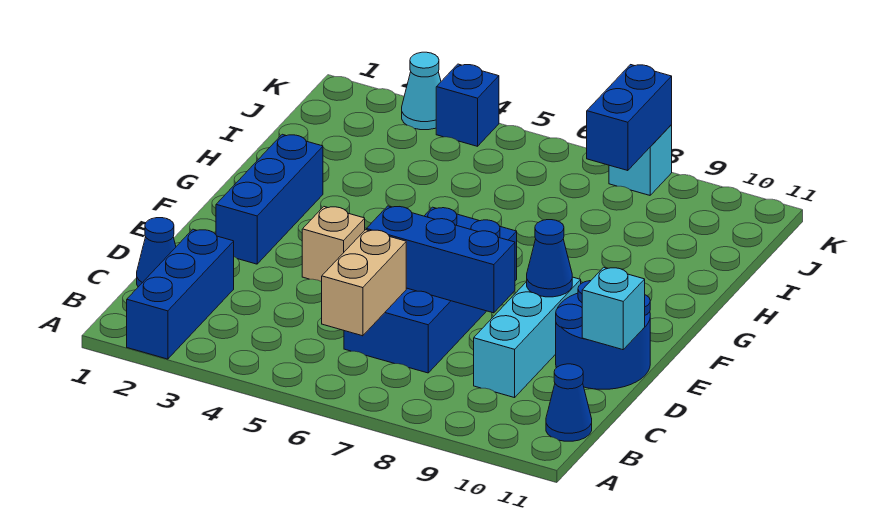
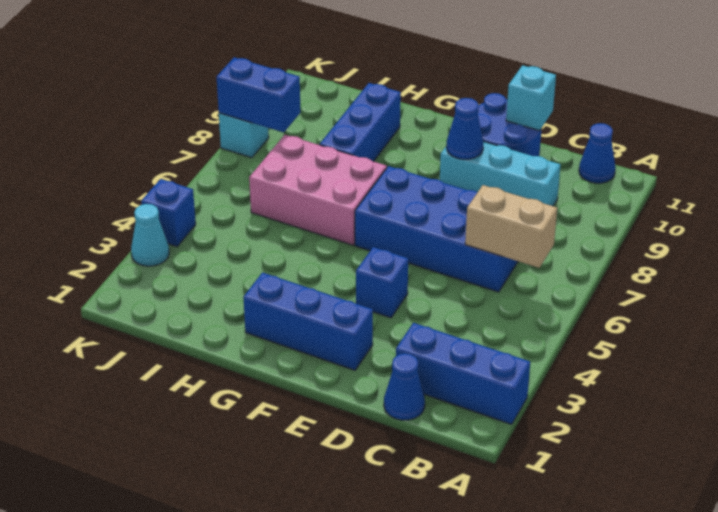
blue 1x3 brick [366,206,515,313] -> blue 1x3 brick moved to [320,83,401,162]
tan 1x1 brick [302,207,365,282] -> blue 1x1 brick [356,247,408,318]
none -> pink 2x3 brick [249,135,387,245]

